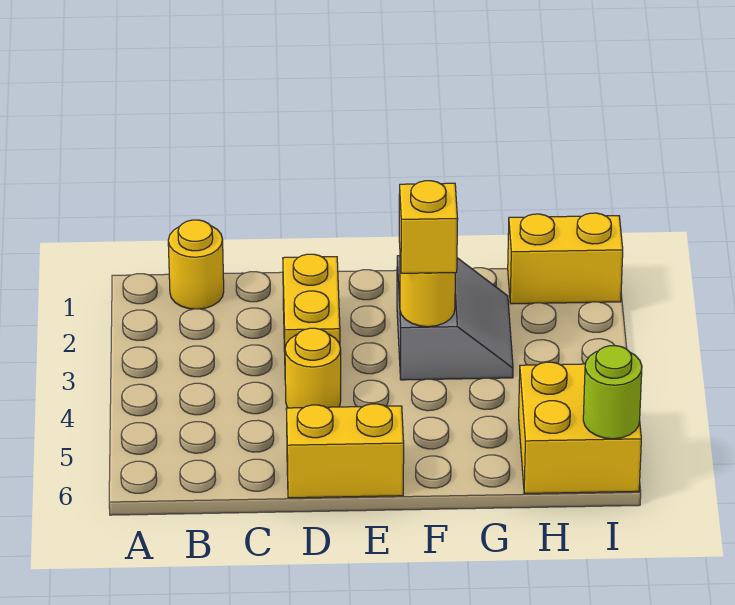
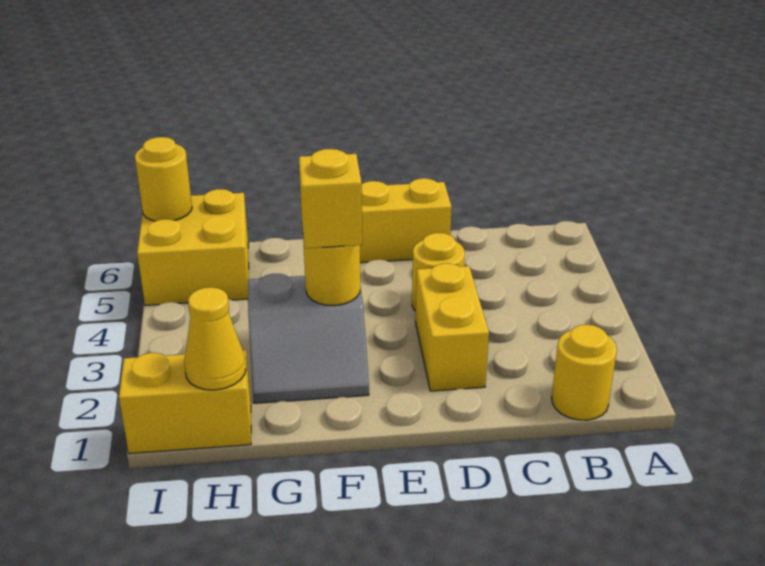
grey 2x2 slope [397,256,513,380] -> grey 2x2 slope turned to [248,274,369,403]
none -> yellow 1x1 cone [184,287,246,390]
lime 1x1 round brick [583,346,642,439] -> yellow 1x1 round brick [135,137,192,221]

